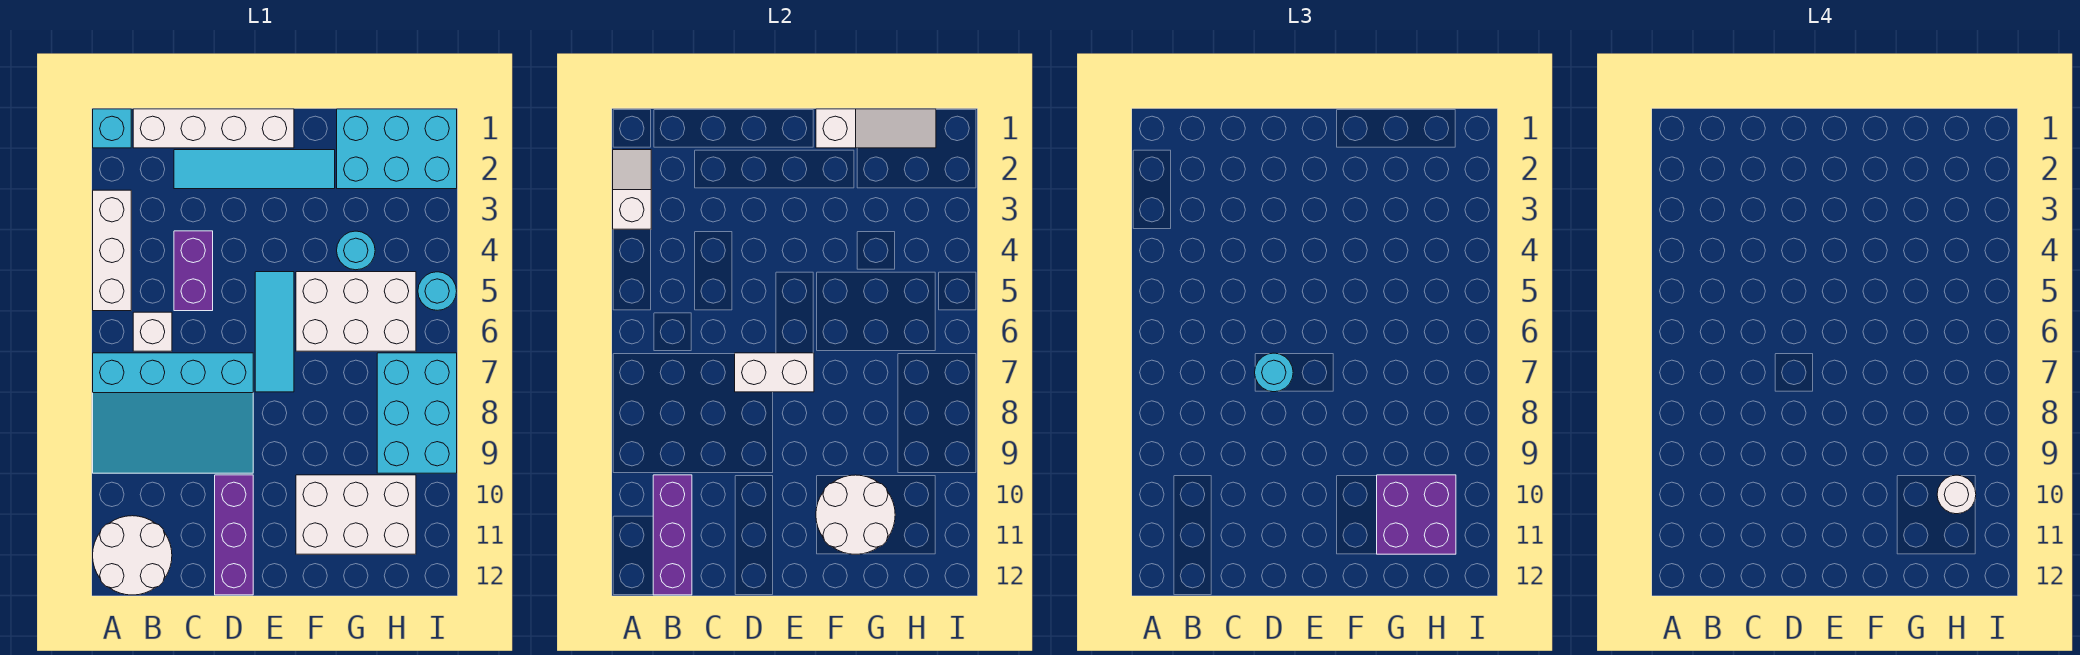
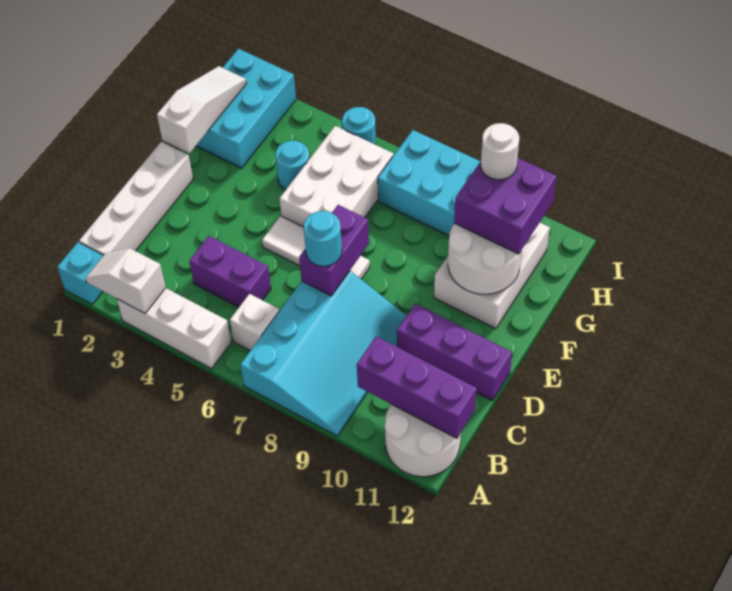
cyan 1x4 tile [174,150,335,189] -> none
white 1x2 brick [735,353,814,392] -> purple 1x2 brick [299,205,369,296]
cyan 1x3 tile [255,272,294,392] -> white 1x3 tile [262,216,370,279]

